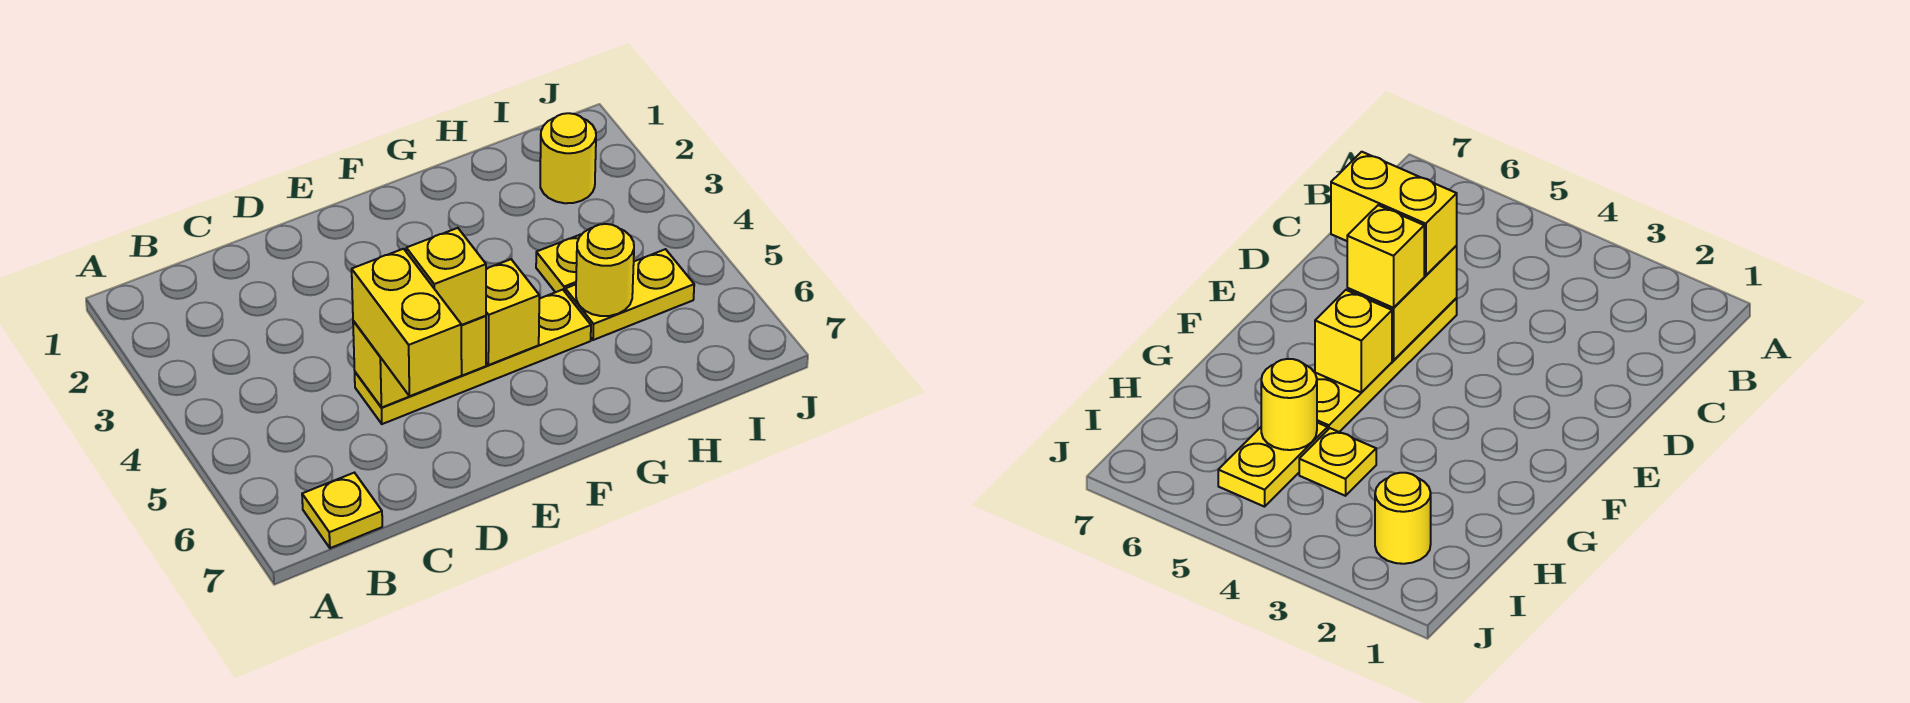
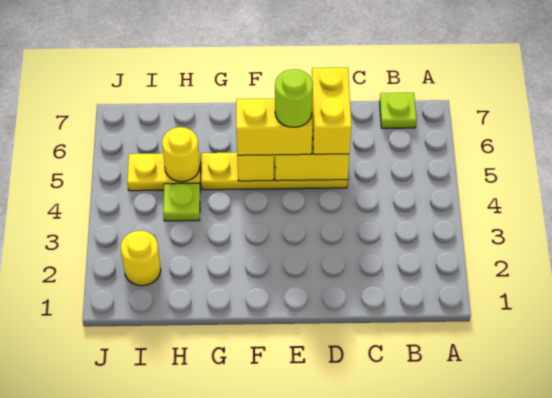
yellow 1x1 plate [302,473,382,548] -> lime 1x1 plate [380,93,416,128]
yellow 1x1 brick [406,228,486,325] -> yellow 1x2 brick [236,98,312,155]
none -> lime 1x1 round brick [275,69,313,127]
yellow 1x1 plate [536,234,582,292] -> lime 1x1 plate [163,183,200,221]

